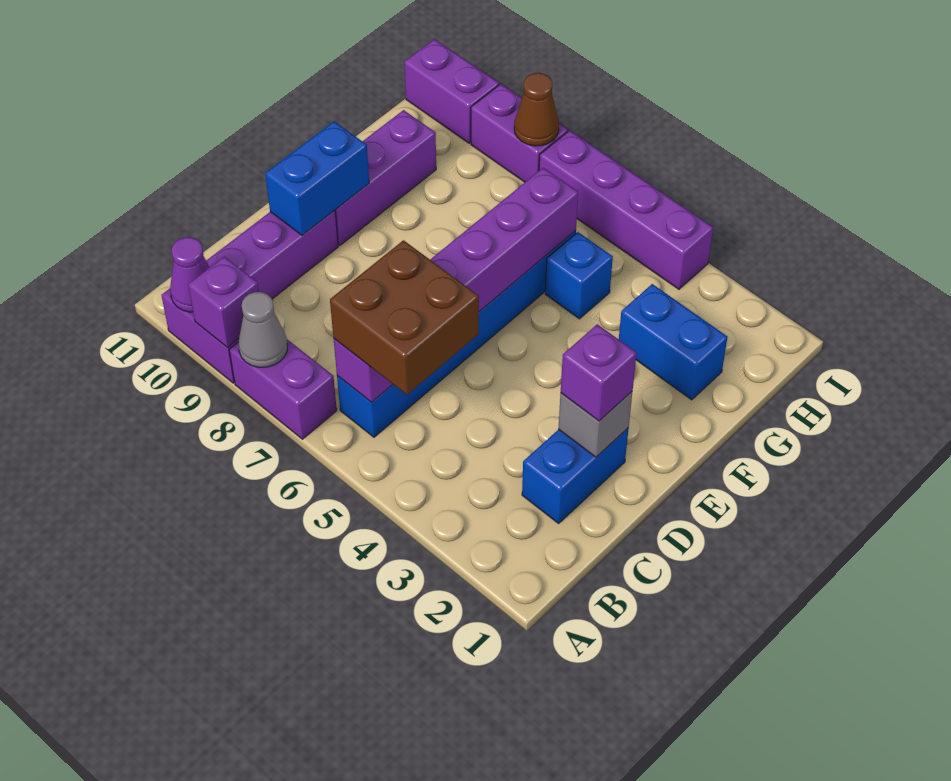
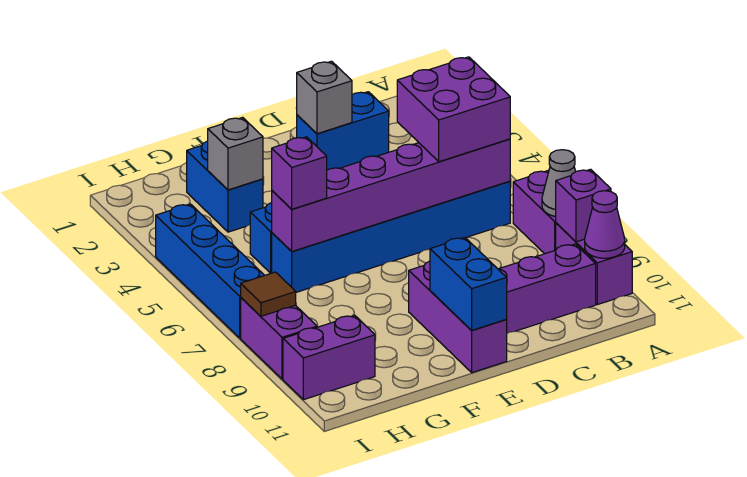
brown 2x2 brick [330,240,479,395] -> purple 2x2 brick [397,57,510,162]
purple 1x1 brick [561,324,637,421] -> purple 1x1 brick moved to [272,137,327,209]
blue 1x2 brick [265,121,369,235] -> blue 1x2 brick turned to [430,238,507,330]
purple 1x3 brick [335,110,436,245] -> purple 1x3 brick turned to [409,261,507,373]
none -> grey 1x1 brick [208,117,263,190]
purple 1x4 brick [539,130,713,289] -> blue 1x4 brick [156,204,264,338]
brown 1x1 cone [514,73,559,146] -> brown 1x1 tile [241,272,296,316]
purple 1x2 brick [404,39,499,143] -> purple 1x2 brick turned to [283,315,375,400]

